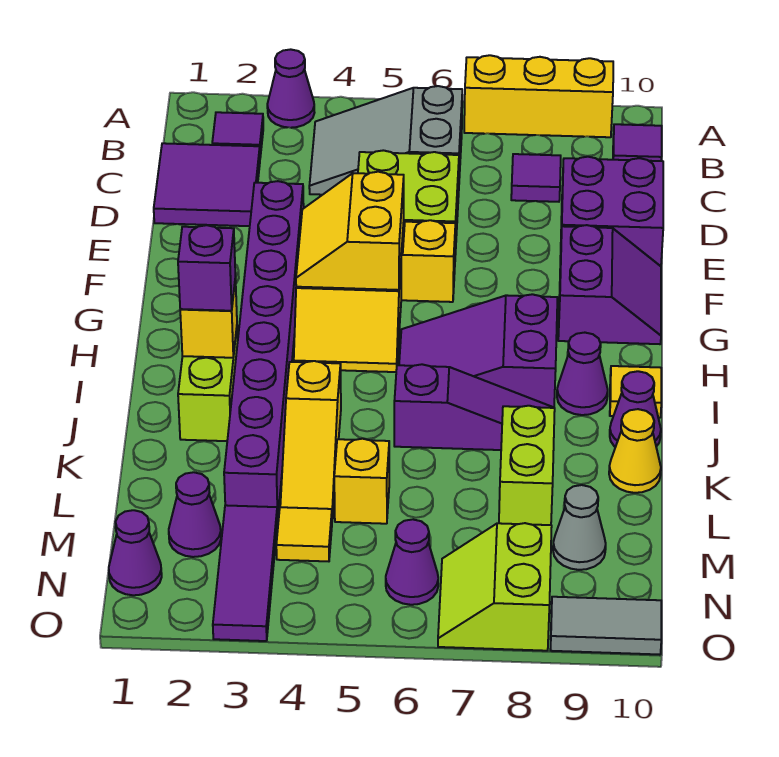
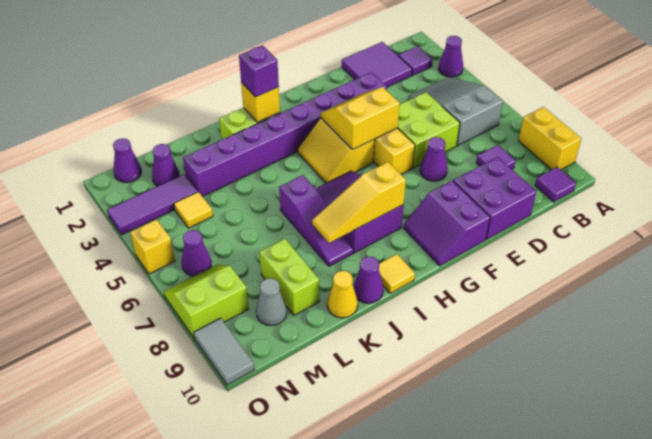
yellow 1x3 brick [464,55,613,137] -> yellow 1x2 brick [519,107,581,170]
purple 2x2 slope [558,225,661,344] -> purple 2x2 slope turned to [404,181,490,266]
purple 1x1 cone [557,333,608,415] -> purple 1x1 cone moved to [420,137,447,181]
yellow 1x3 slope [280,361,341,518] -> yellow 1x3 slope moved to [312,162,406,243]
lime 1x2 brick [499,406,555,525] -> lime 1x2 brick turned to [259,239,319,315]
yellow 1x1 brick [334,439,389,524] -> yellow 1x1 brick moved to [130,219,175,274]

